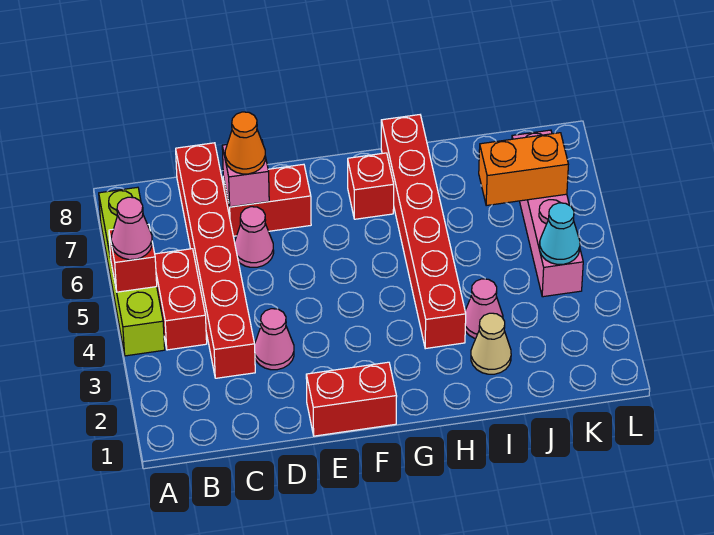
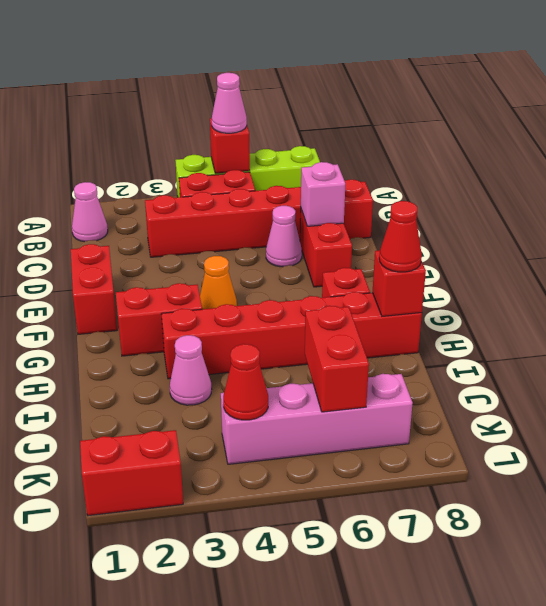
pink 1x1 cone [255,309,294,370] -> pink 1x1 cone moved to [72,182,108,242]
orange 1x1 cone [225,112,265,174] -> orange 1x1 cone moved to [200,256,237,309]
none -> red 1x2 brick [116,283,202,356]
none -> red 1x1 brick [372,250,426,316]
none -> red 1x1 cone [379,201,422,272]
tan 1x1 cone [471,313,511,374] -> none
orange 1x2 brick [479,133,568,206] -> red 1x2 brick [305,306,369,412]
cyan 1x1 cone [540,203,580,264] -> red 1x1 cone [223,344,268,420]
none -> red 1x2 brick [80,430,183,516]

